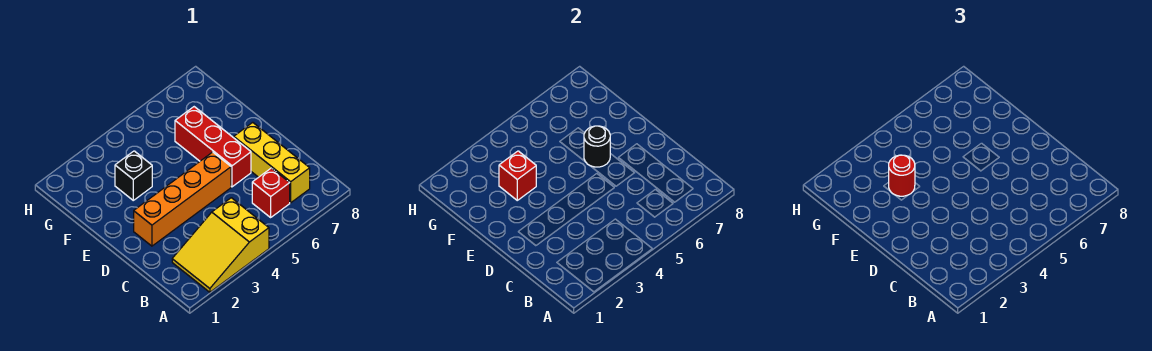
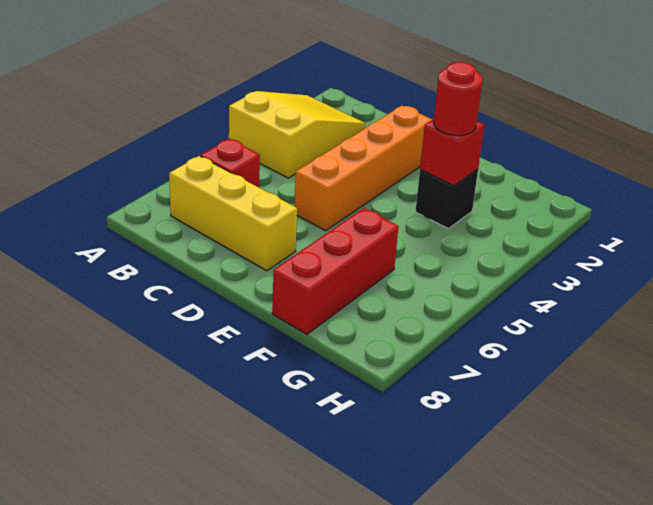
red 1x3 brick [175,107,251,187] -> red 1x3 brick turned to [272,208,399,334]
black 1x1 round brick [584,126,610,167] -> none

